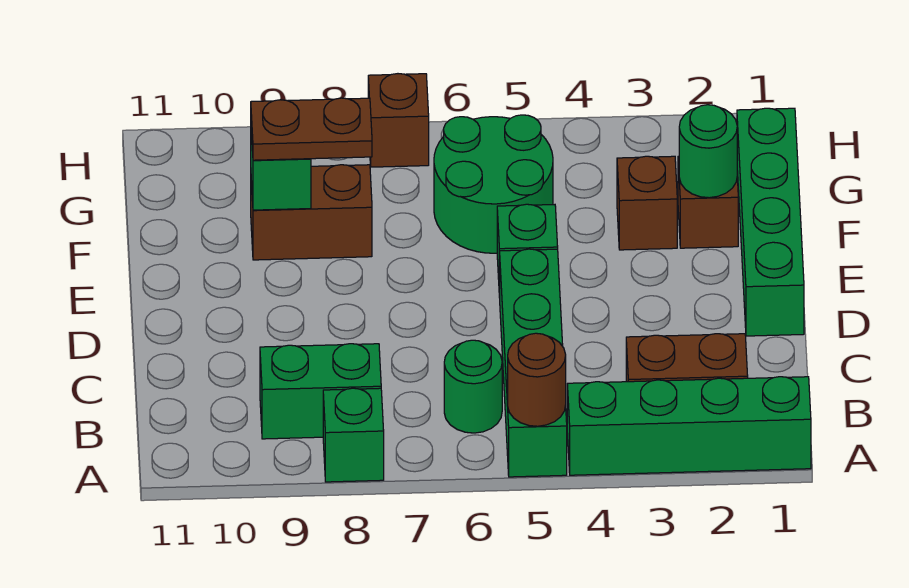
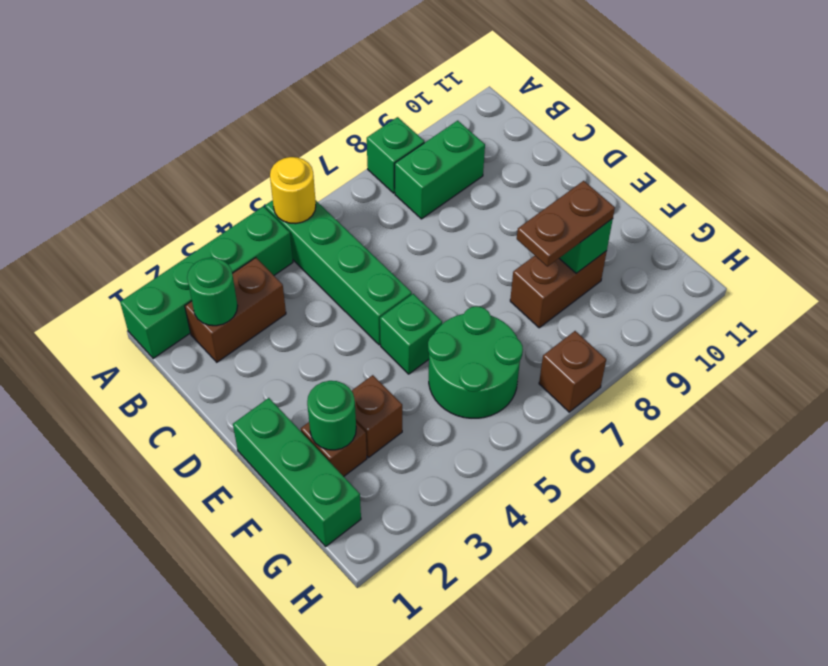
brown 1x1 round brick [508,333,566,426] -> yellow 1x1 round brick [270,157,316,224]
green 1x1 round brick [444,340,502,433] -> green 1x1 round brick moved to [187,258,238,326]
green 1x4 brick [737,108,804,336] -> green 1x3 brick [233,398,361,546]

